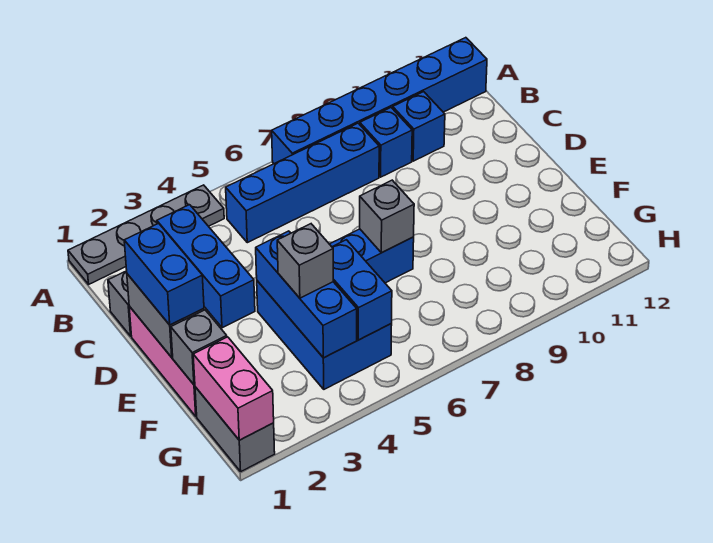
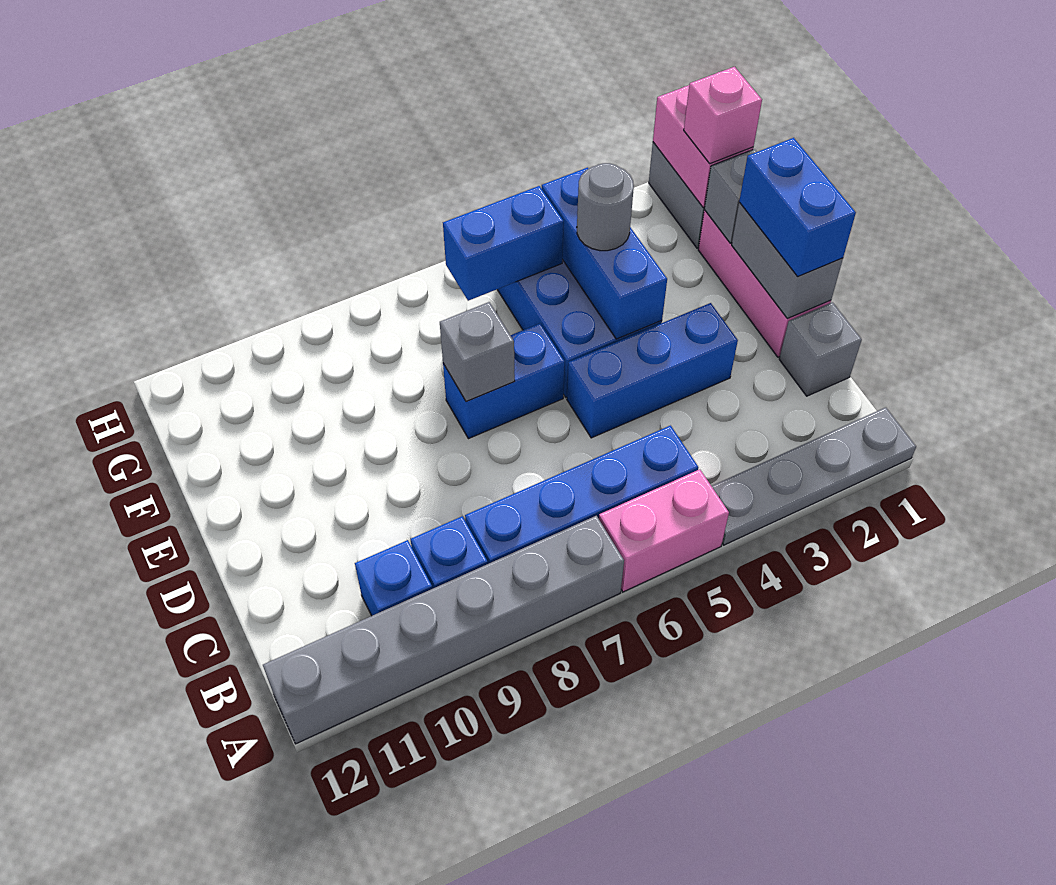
none -> pink 1x2 brick [599,469,729,592]
blue 1x6 brick [272,38,487,164] -> grey 1x6 brick [263,516,624,744]
blue 1x3 brick [157,205,255,328] -> blue 1x3 brick turned to [567,303,738,438]
grey 1x1 brick [277,224,334,298] -> grey 1x1 round brick [577,163,634,251]
blue 1x2 brick [332,240,392,340] -> blue 1x2 brick turned to [443,186,564,301]
none -> pink 1x1 brick [684,67,762,164]

